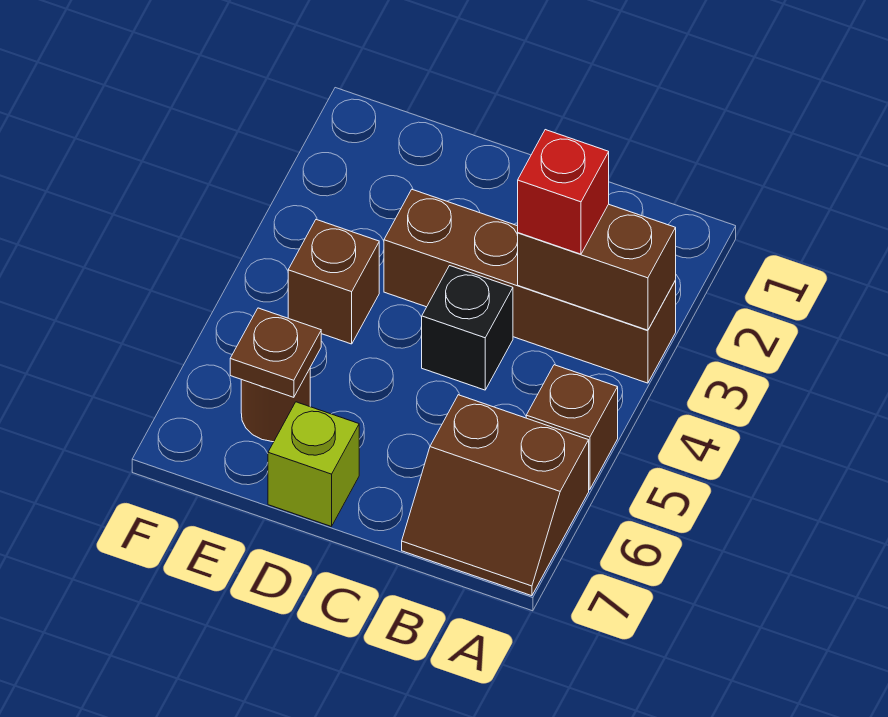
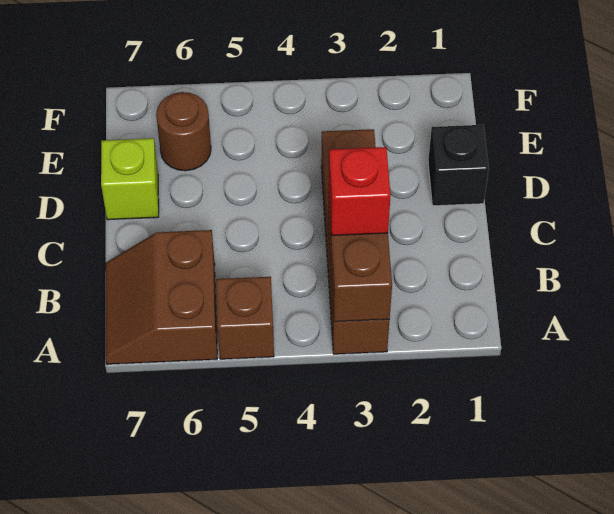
black 1x1 brick [422,266,513,390] -> black 1x1 brick moved to [428,125,489,206]
brown 1x1 brick [288,220,379,344] -> none
brown 1x1 plate [230,308,321,397] -> none

